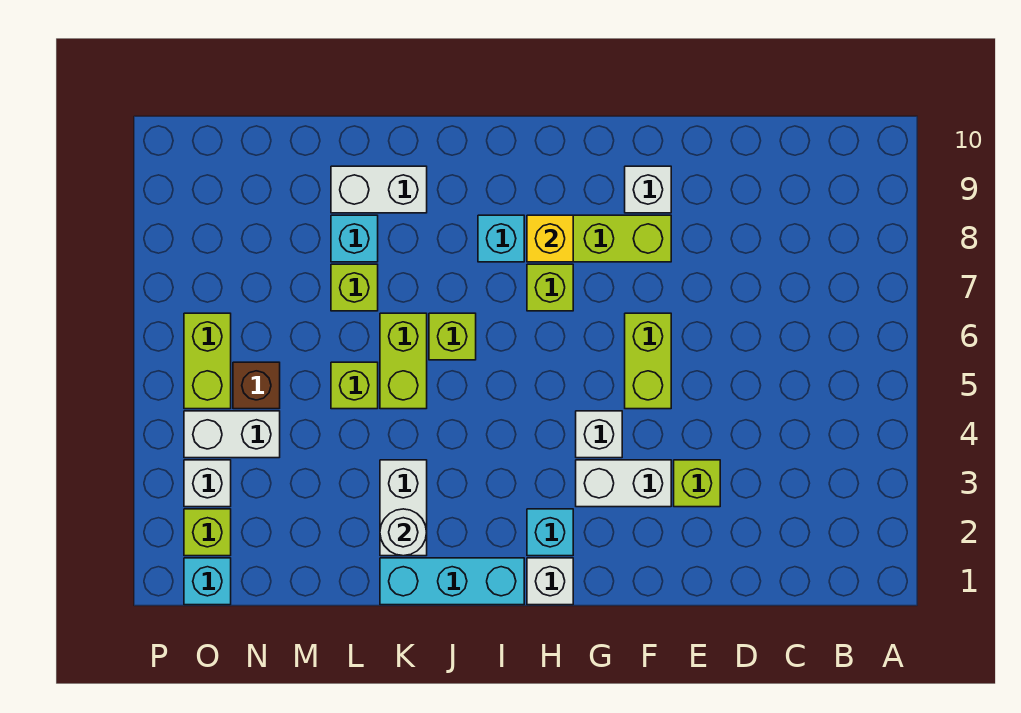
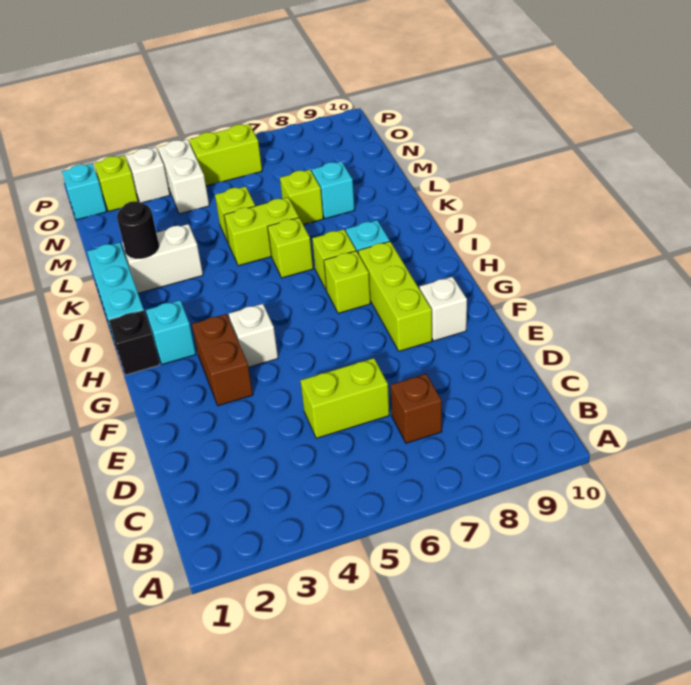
lime 1x1 brick [674,460,720,507] -> lime 1x1 brick moved to [312,229,356,291]
white 1x2 brick [576,460,671,507] -> brown 1x2 brick [192,314,253,406]
lime 1x2 brick [625,313,671,409] -> lime 1x2 brick moved to [300,358,389,438]
white 1x1 brick [527,558,573,605] -> black 1x1 brick [109,310,160,375]
yellow 1x1 brick [527,215,573,262] -> none
white 1x1 round brick [380,509,427,556] -> black 1x1 round brick [117,201,159,258]
white 1x2 brick [331,166,427,213] -> none
brown 1x1 brick [233,362,280,409] -> brown 1x1 brick moved to [391,374,442,443]

